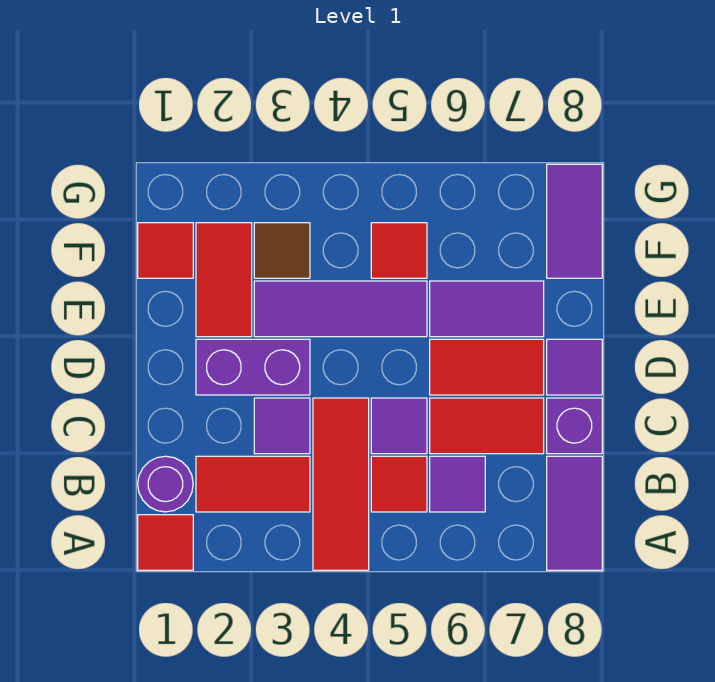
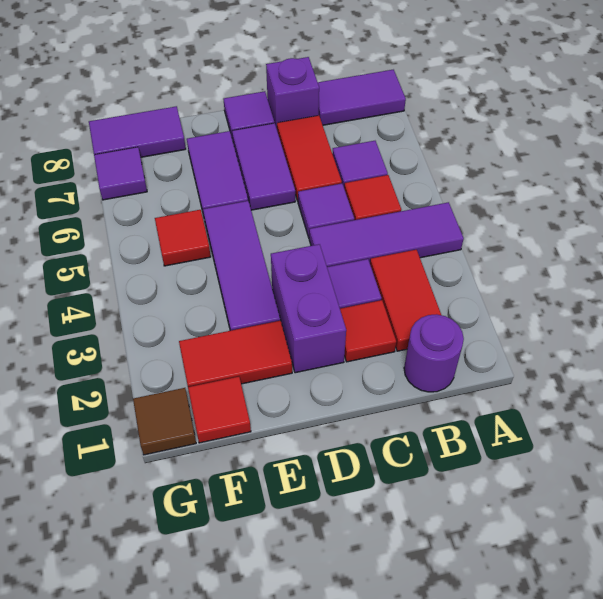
red 1x1 tile [138,515,193,570] -> red 1x1 tile moved to [340,300,396,362]
red 1x3 tile [313,398,369,570] -> purple 1x3 tile [309,202,464,267]
red 1x2 tile [430,339,544,395] -> purple 1x2 tile [232,123,295,210]
brown 1x1 tile [254,223,310,278] -> brown 1x1 tile moved to [133,388,196,455]
none -> purple 1x1 tile [94,147,147,200]

